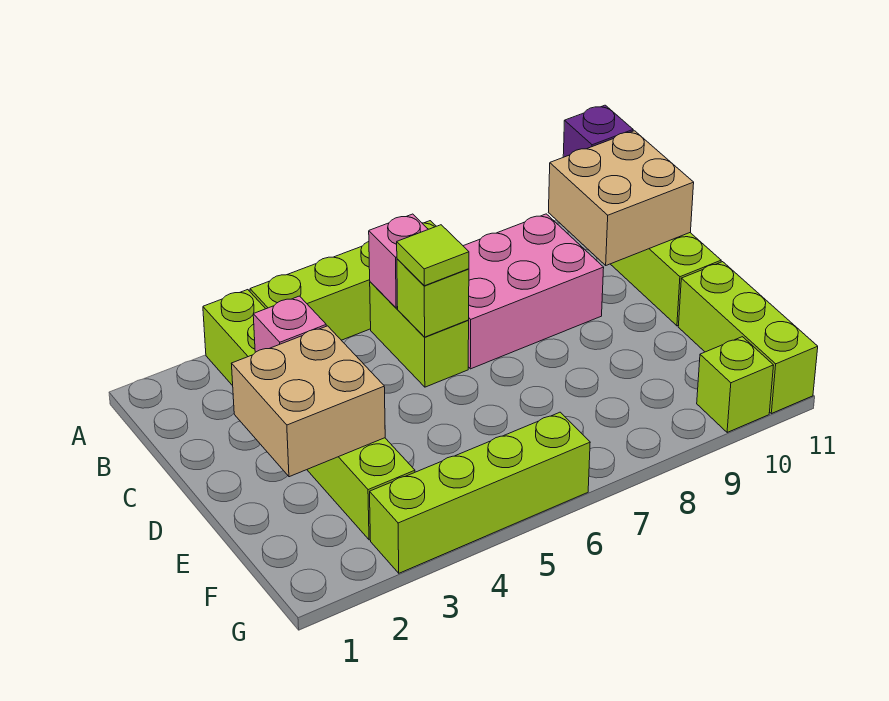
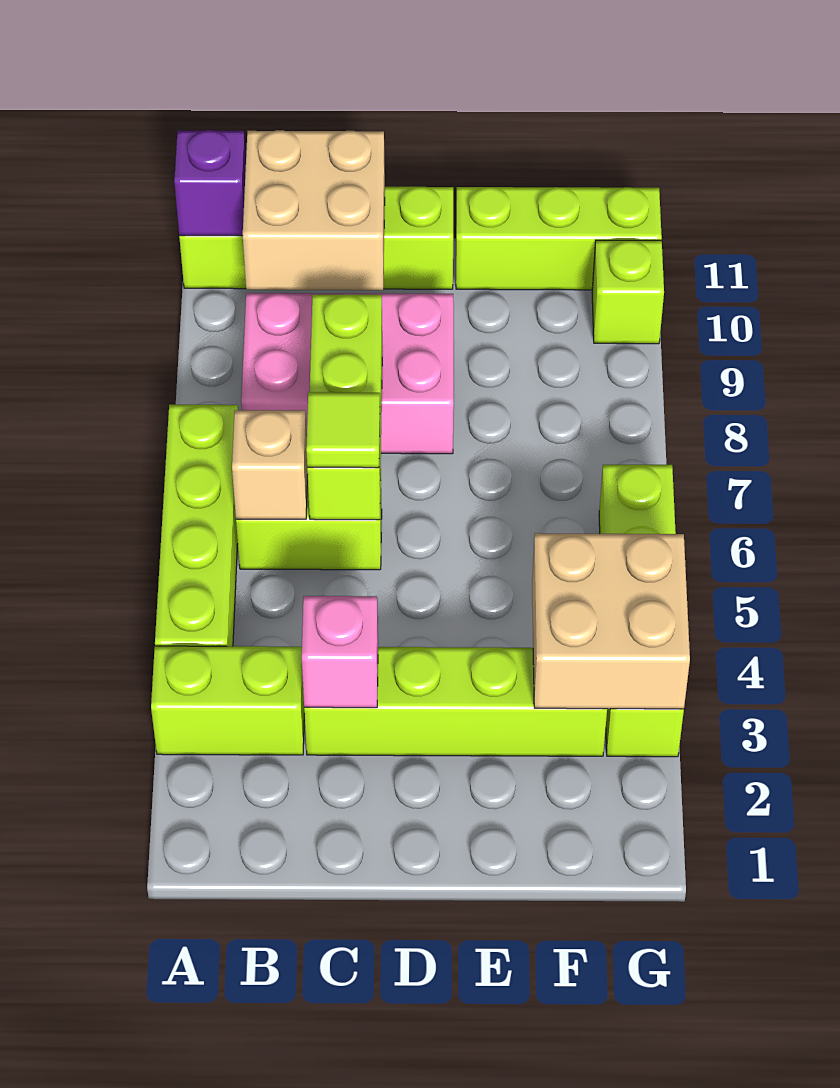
pink 1x1 brick [369,214,428,308] -> tan 1x1 brick [232,410,308,519]
pink 2x3 brick [464,214,604,369] -> pink 2x3 brick turned to [241,293,454,454]
lime 1x1 brick [397,259,469,337] -> lime 1x3 brick [307,295,382,520]
tan 2x2 brick [232,326,385,477] -> tan 2x2 brick moved to [532,533,690,709]

